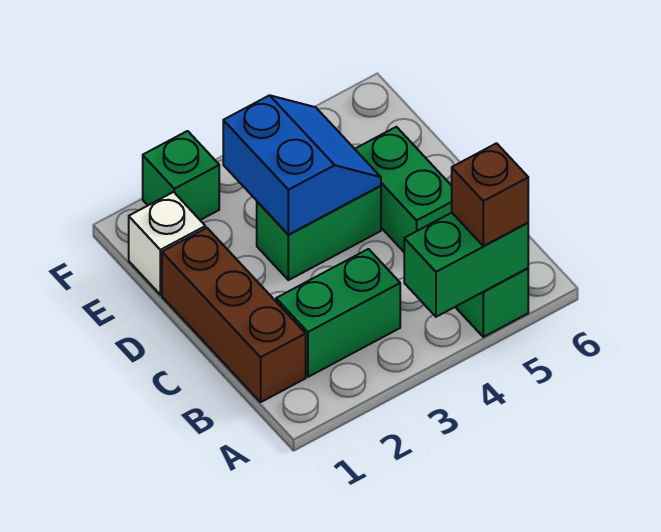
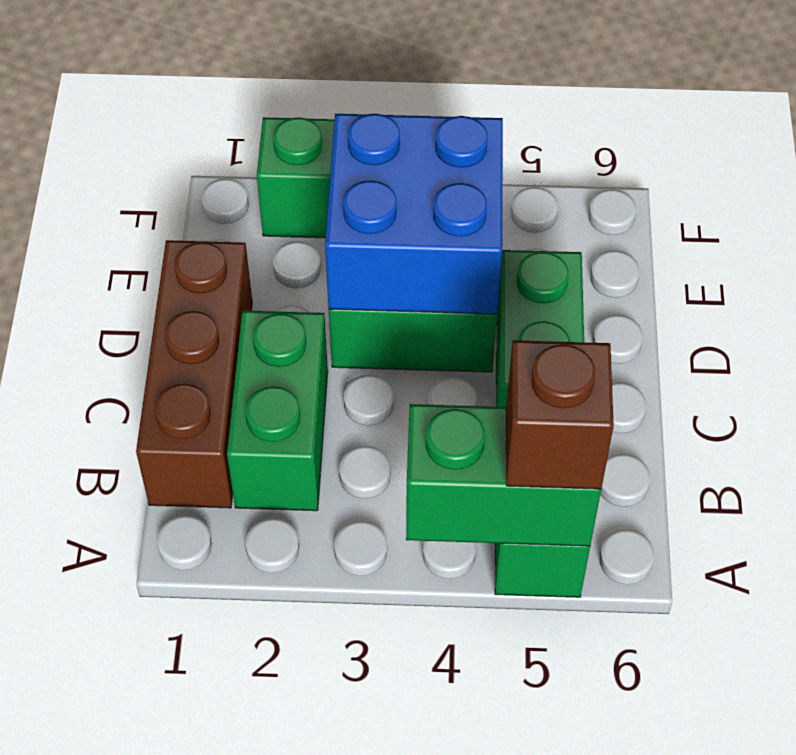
green 1x2 brick [276,249,400,377] -> green 1x2 brick turned to [227,311,328,511]
blue 2x2 slope [223,95,381,235] -> blue 2x2 brick [325,114,503,314]
white 1x1 brick [129,192,205,295] -> none

